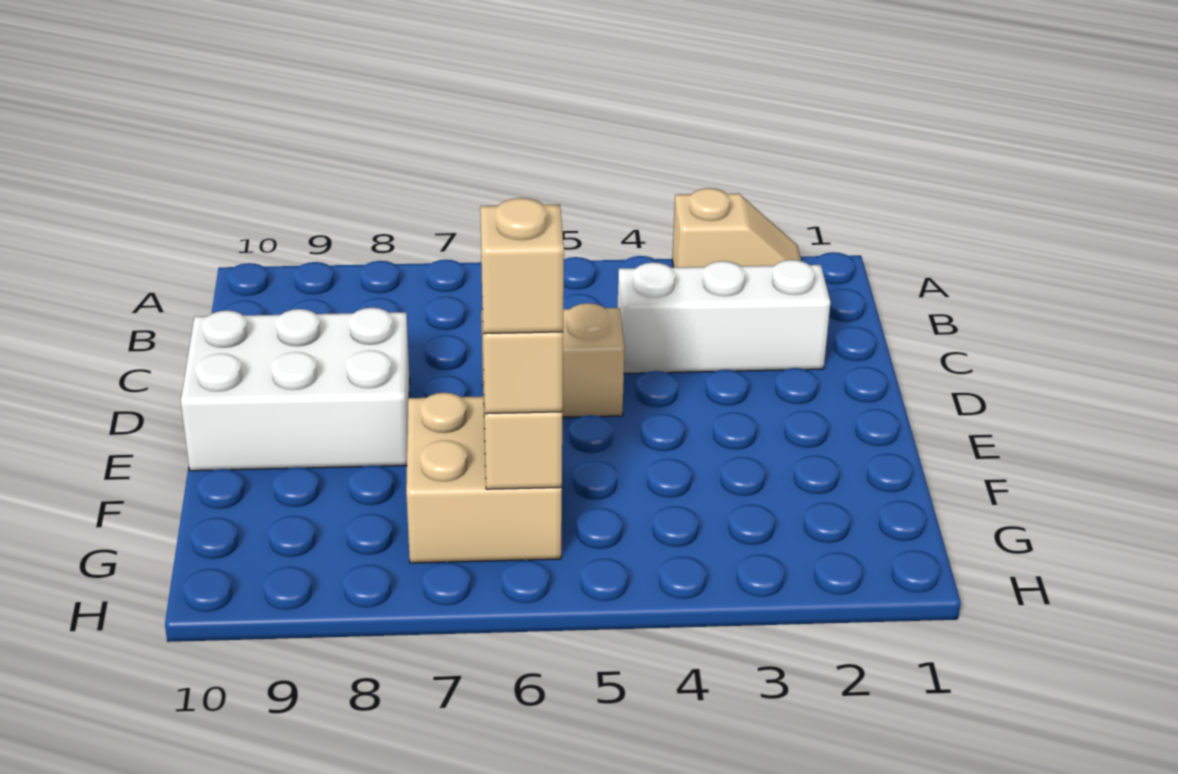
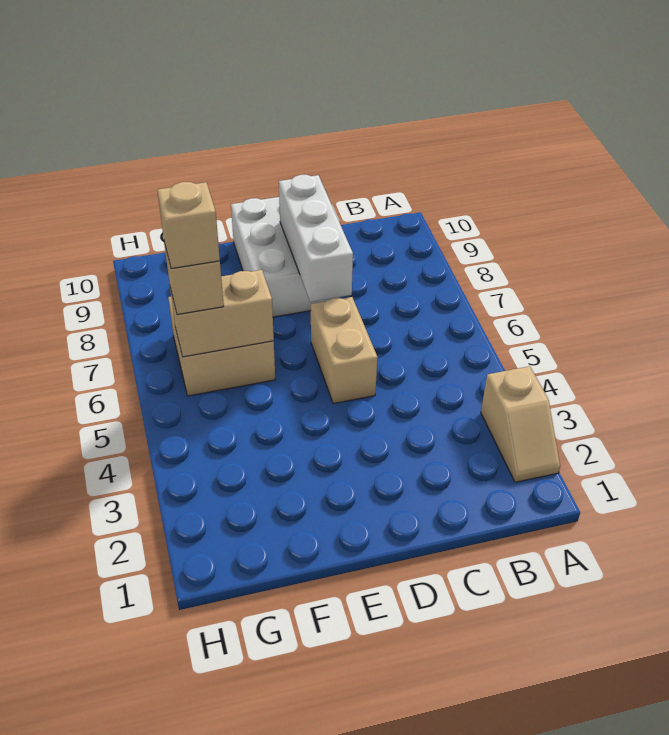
white 1x3 brick [618,260,830,374] -> white 1x3 brick moved to [279,175,353,302]

